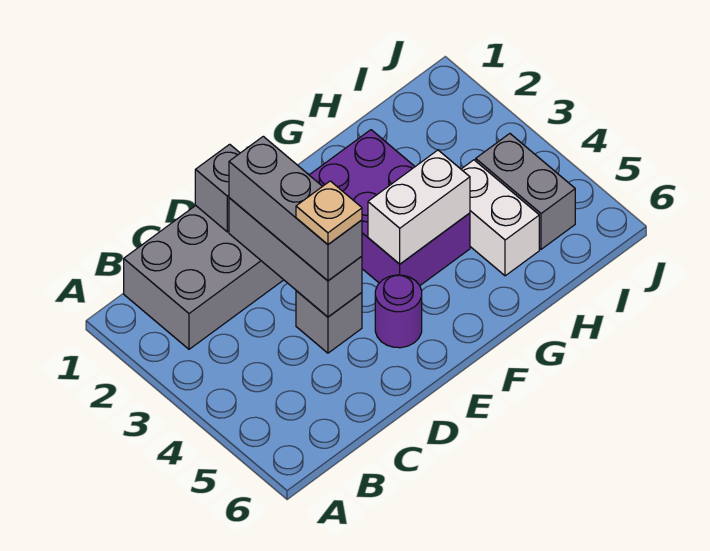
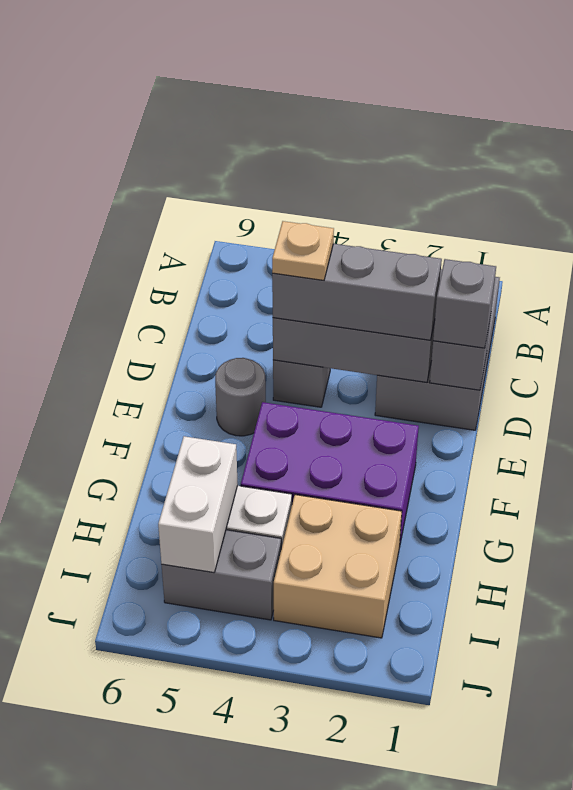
none -> grey 1x1 brick [433,259,496,348]
purple 1x1 round brick [375,275,422,348] -> grey 1x1 round brick [215,358,266,436]
white 1x2 brick [368,150,470,264] -> white 1x2 brick moved to [158,436,238,573]
none -> tan 2x2 brick [274,495,402,638]

